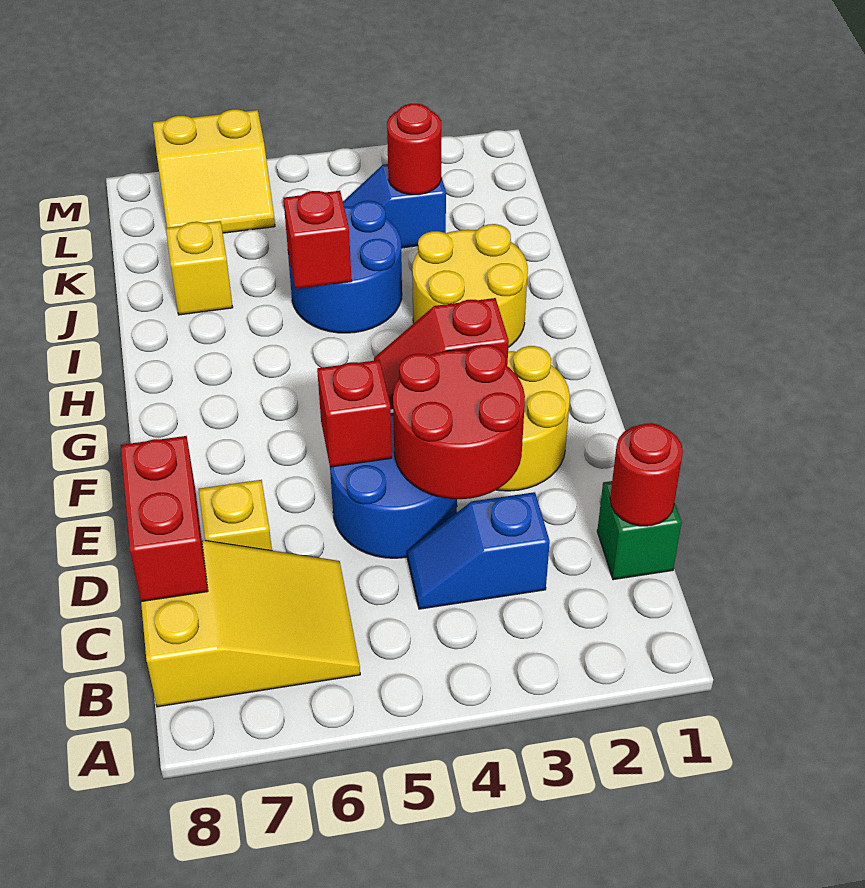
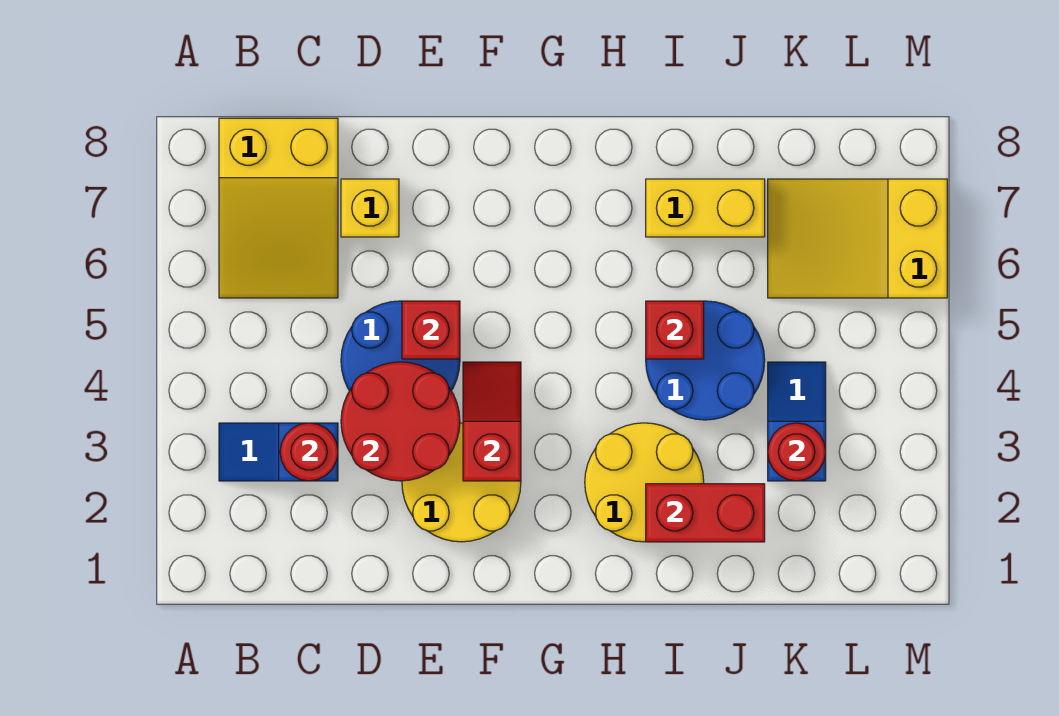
green 1x1 brick [597,481,682,580] -> none
red 1x1 round brick [610,423,683,526] -> red 1x1 round brick moved to [280,423,338,481]
blue 1x2 slope [408,492,550,609] -> blue 1x2 slope turned to [219,423,338,481]
red 1x2 brick [121,436,208,602] -> red 1x2 brick moved to [646,484,765,542]
yellow 1x1 brick [166,221,233,315] -> yellow 1x2 brick [646,179,765,237]
yellow 2x2 slope [153,109,275,233] -> yellow 2x3 slope [768,179,947,298]

